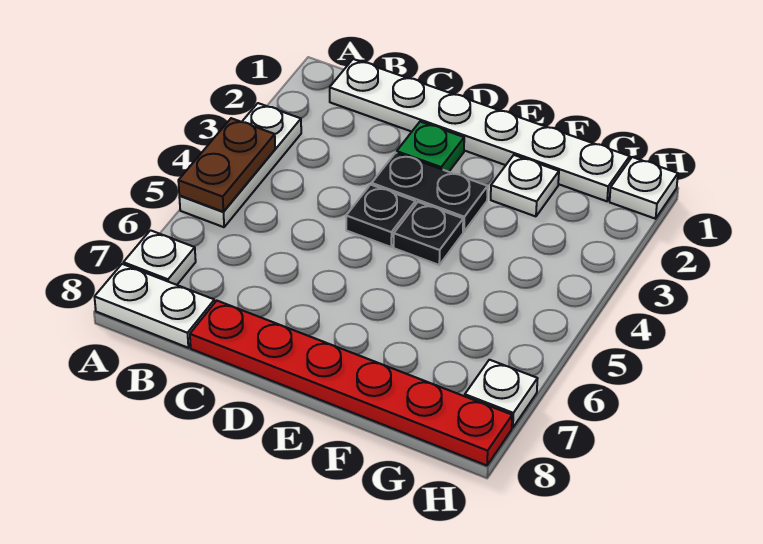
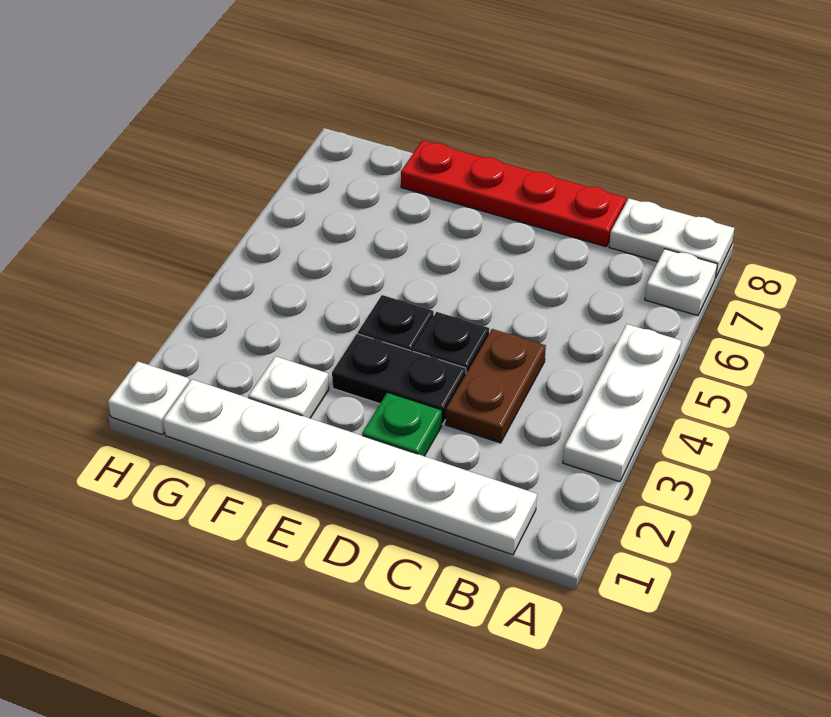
brown 1x2 plate [178,118,275,212] -> brown 1x2 plate moved to [446,329,546,443]
red 1x6 plate [190,301,512,465] -> red 1x4 plate [401,141,626,247]
white 1x1 plate [465,360,538,428] -> none

